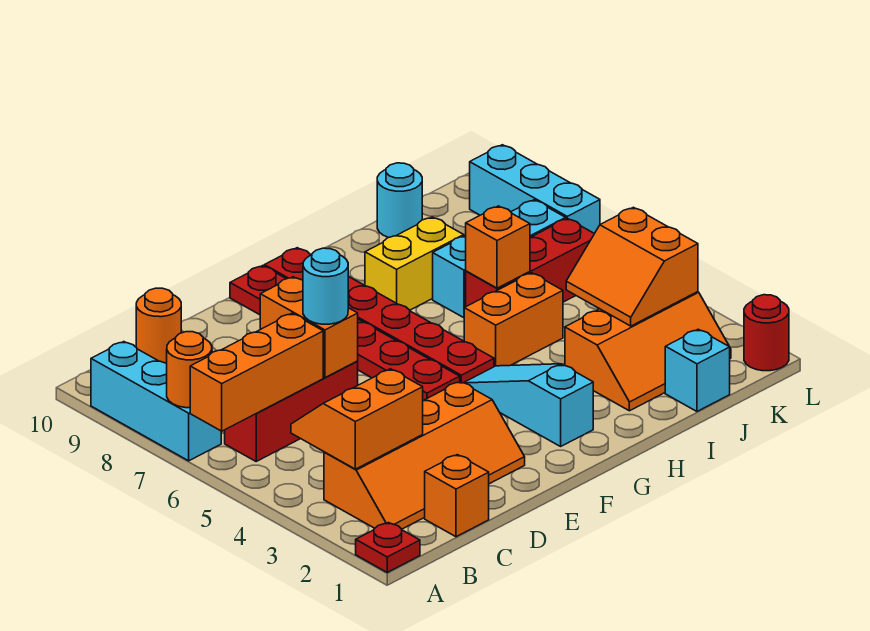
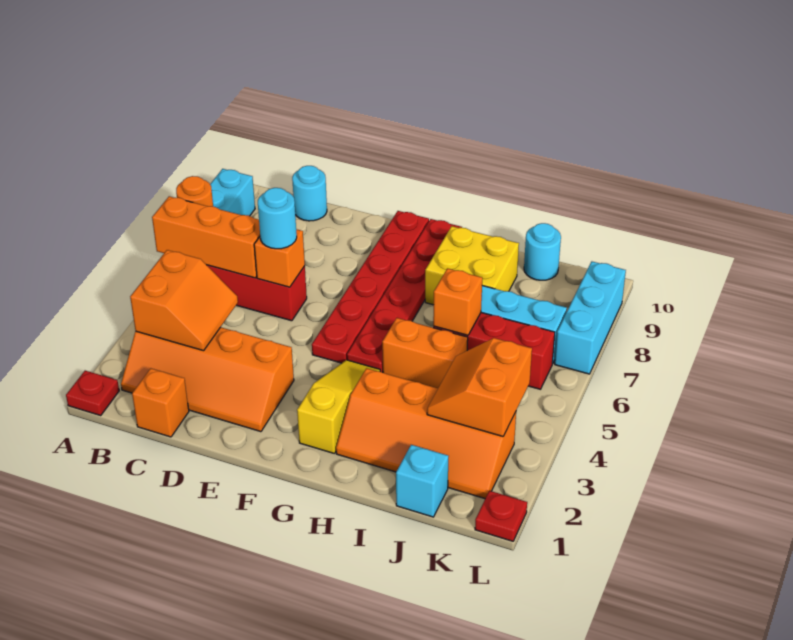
orange 2x2 slope [291,369,423,469] -> orange 2x2 slope turned to [130,250,238,351]
orange 1x1 round brick [136,288,181,363] -> cyan 1x1 round brick [292,166,327,221]
orange 1x2 brick [260,277,358,378] -> orange 1x1 brick [254,229,305,287]
cyan 1x3 slope [464,364,593,446] -> yellow 1x3 slope [297,360,380,453]
yellow 1x2 brick [365,217,464,310] -> yellow 2x2 brick [425,226,519,305]
orange 2x3 slope [565,292,731,411] -> orange 2x4 slope [336,368,516,499]
red 1x1 round brick [744,295,789,371] -> red 1x1 plate [475,491,527,541]

